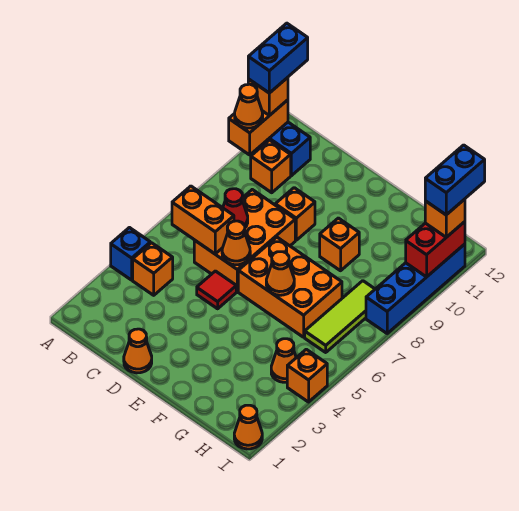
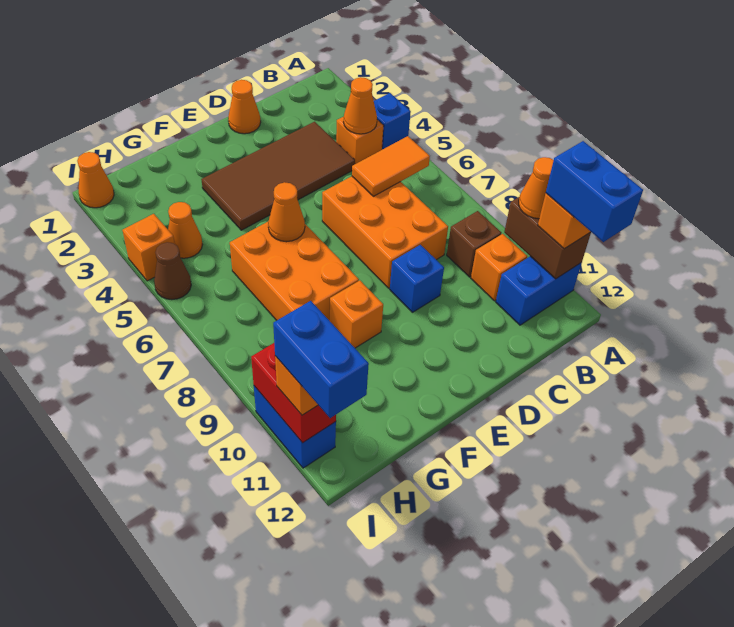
orange 1x2 brick [229,100,288,155] -> brown 1x2 brick [504,197,591,279]
orange 1x2 brick [172,186,234,254] -> orange 1x2 tile [352,136,430,196]
none -> brown 1x1 brick [447,211,501,277]
none -> brown 2x4 tile [201,122,355,230]
red 1x1 cone [223,189,248,227] -> none
red 1x1 tile [197,271,236,309] -> none
orange 1x1 cone [222,221,250,265] -> orange 1x1 cone moved to [344,77,377,134]
orange 1x1 brick [275,188,315,240] -> blue 1x1 brick [390,245,444,312]
orange 2x3 brick [238,237,342,337] -> orange 2x3 brick turned to [230,222,359,321]
lime 1x3 tile [305,281,375,352] -> none
none -> brown 1x1 cone [154,242,191,300]
blue 1x4 brick [366,244,465,333] -> blue 1x2 brick [254,386,336,468]

